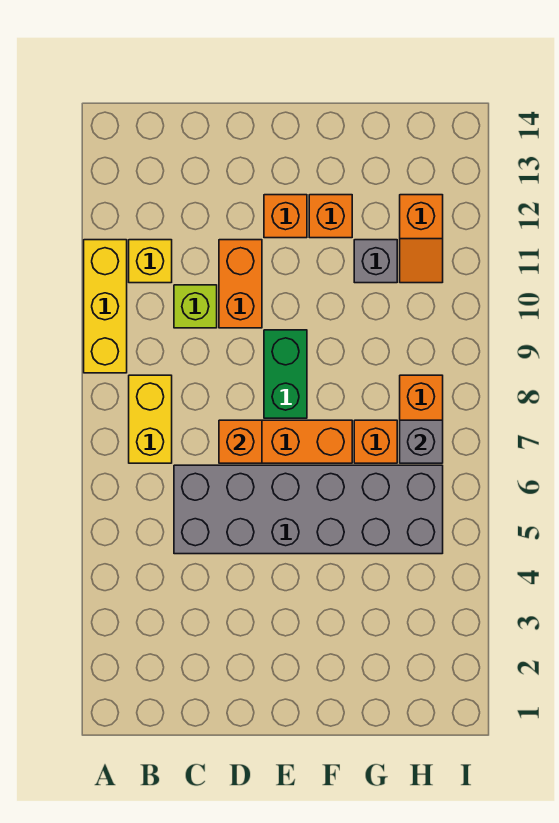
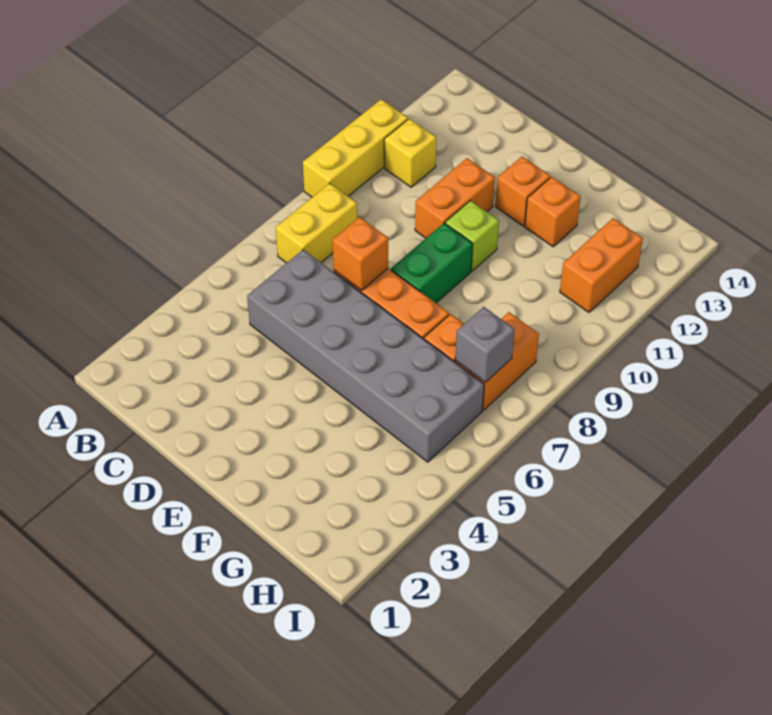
lime 1x1 brick [174,285,217,328] -> lime 1x1 brick moved to [445,201,499,271]
grey 1x1 brick [354,240,397,283] -> none
orange 1x2 slope [400,195,443,283] -> orange 1x2 brick [560,218,643,312]

